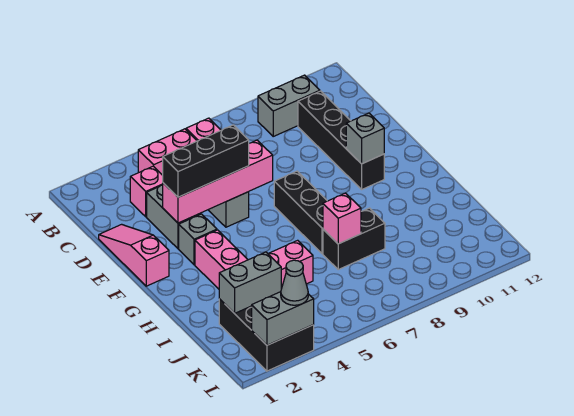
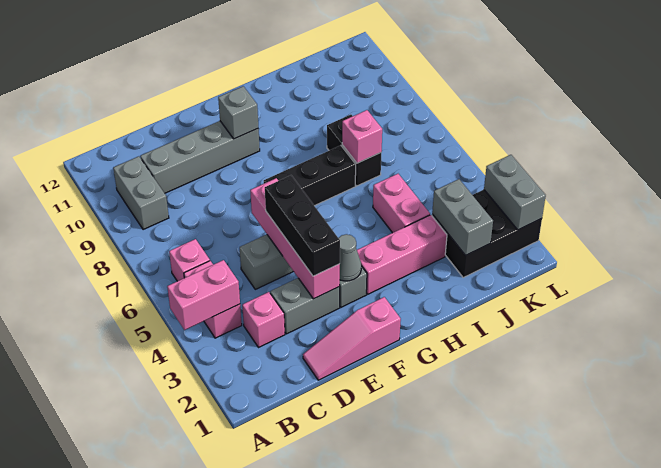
none -> pink 1x2 brick [167,260,240,330]
black 1x4 brick [298,91,384,189] -> grey 1x4 brick [141,121,260,193]
grey 1x1 cone [281,260,308,305] -> grey 1x1 cone moved to [339,234,361,281]

